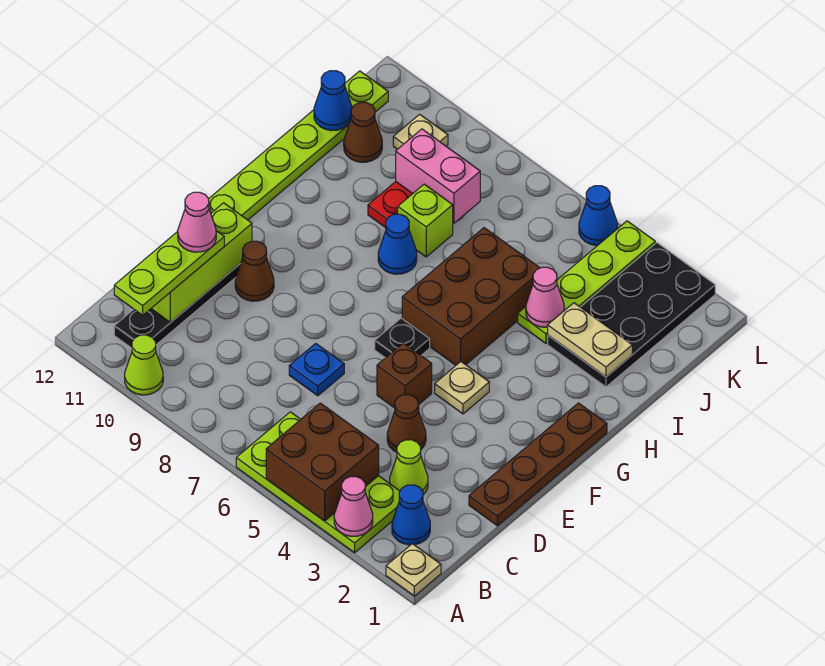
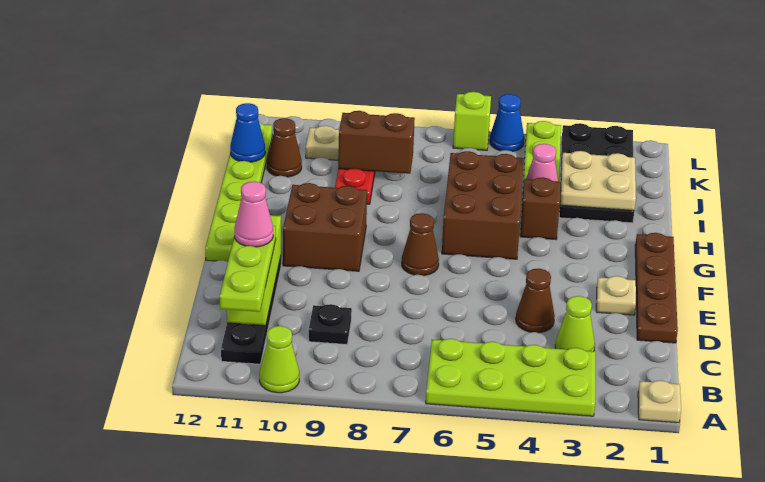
pink 1x1 cone [334,477,373,536] -> none
brown 2x2 brick [266,403,379,521] -> brown 2x2 brick moved to [283,183,367,271]
blue 1x1 cone [392,485,430,545] -> none
blue 1x1 plate [289,343,344,396] -> none
brown 1x1 brick [377,343,432,408] -> brown 1x1 brick moved to [520,177,561,239]
brown 1x1 cone [235,241,274,301] -> brown 1x1 cone moved to [402,213,439,276]
tan 1x1 plate [435,362,489,414] -> tan 1x1 plate moved to [596,276,636,315]
black 1x1 plate [375,318,430,358] -> black 1x1 plate moved to [309,304,352,344]
blue 1x1 cone [378,214,417,274] -> none
tan 1x2 plate [548,303,632,377] -> tan 2x2 plate [560,151,636,210]
lime 1x1 brick [398,184,453,257] -> lime 1x1 brick moved to [453,92,491,150]
pink 1x2 brick [396,129,480,223] -> brown 1x2 brick [338,111,415,174]

